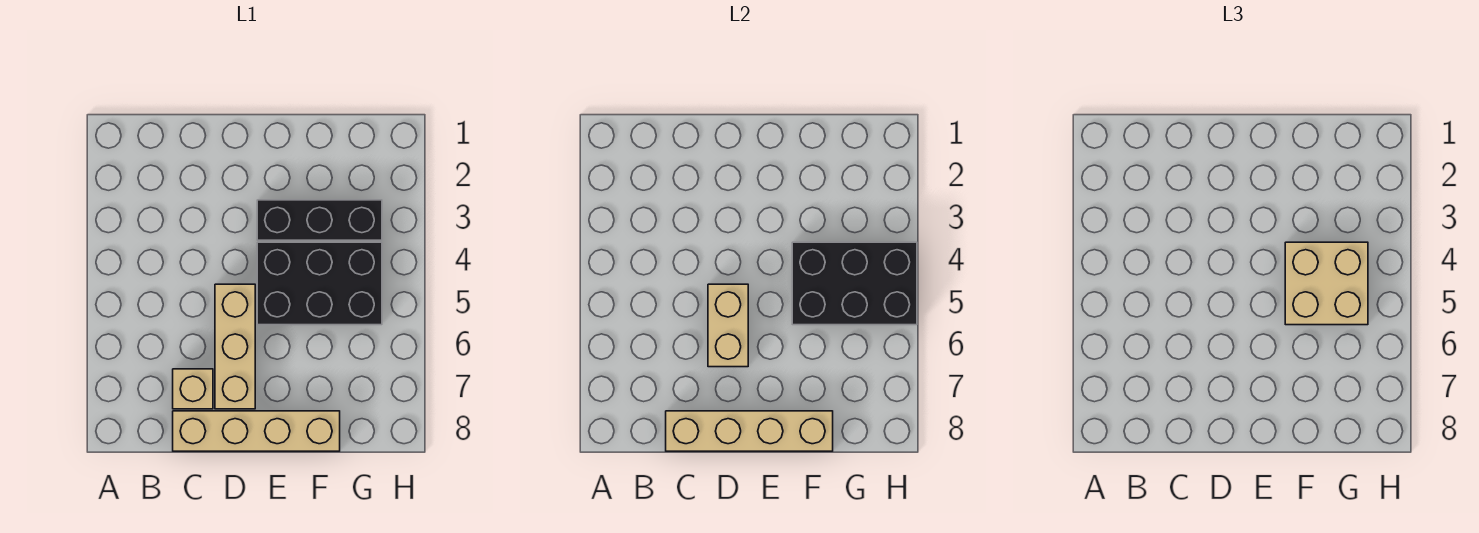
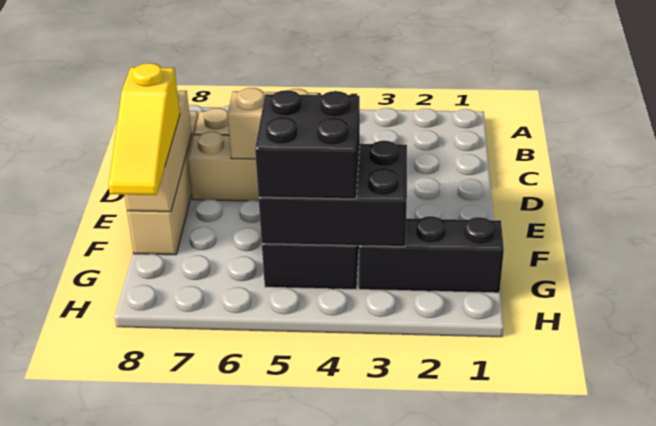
tan 1x4 brick [666,411,833,451] -> tan 1x3 brick [124,91,192,212]
black 1x3 brick [257,200,382,240] -> black 1x3 brick turned to [359,216,504,293]
none -> yellow 1x3 slope [108,63,180,195]
black 2x3 brick [792,242,917,325] -> black 2x3 brick turned to [259,141,407,247]
tan 2x2 brick [1285,242,1368,325] -> black 2x2 brick [255,90,360,199]

